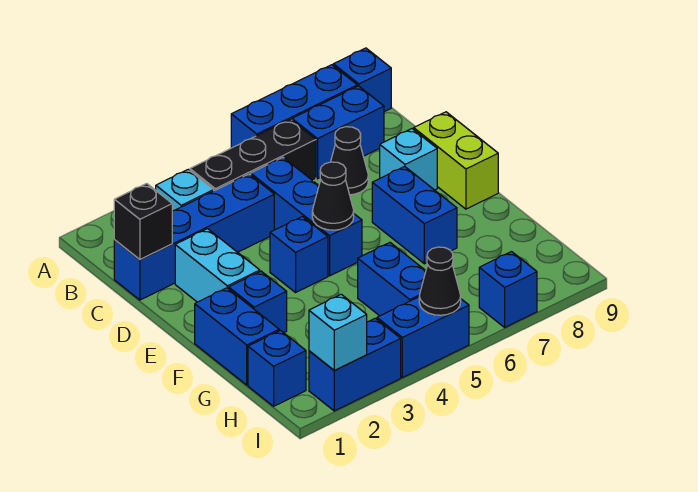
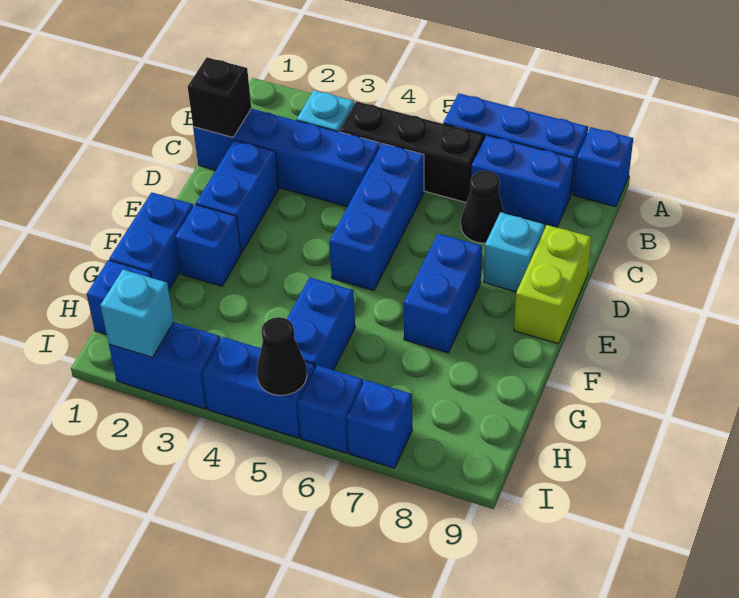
cyan 1x2 brick [175,229,260,302] -> blue 1x2 brick [196,140,279,253]
blue 1x1 brick [270,217,328,292] -> blue 1x1 brick moved to [298,365,363,453]
black 1x1 cone [312,162,354,230] -> none

